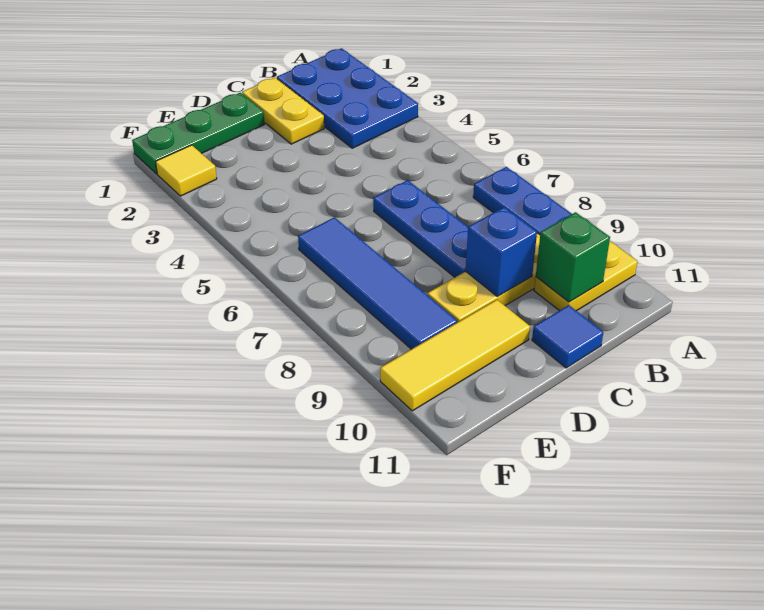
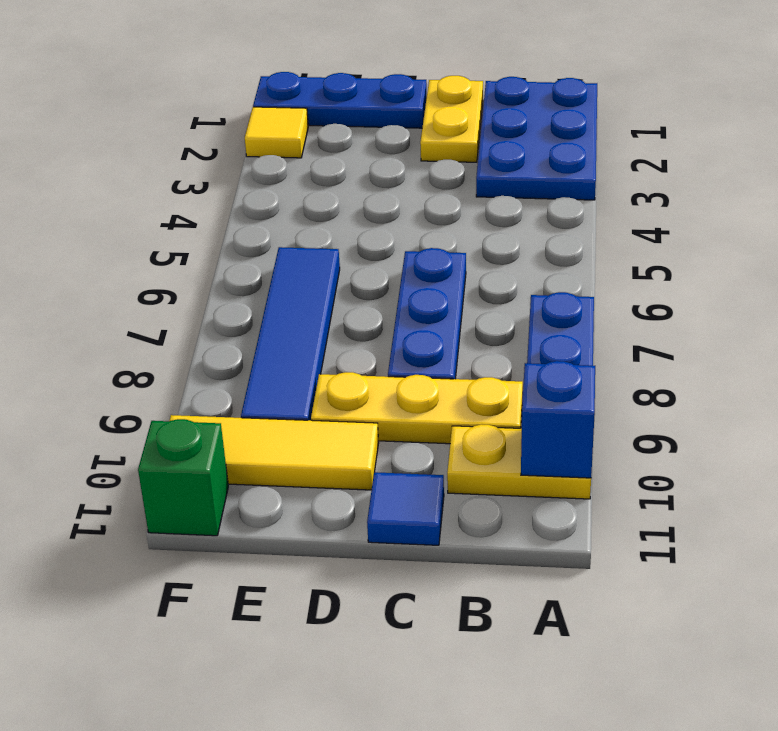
green 1x1 brick [536,212,610,302] -> green 1x1 brick moved to [138,419,228,536]
blue 1x1 brick [466,207,537,296] -> blue 1x1 brick moved to [521,361,595,478]
green 1x3 plate [132,93,265,174] -> blue 1x3 plate [253,72,427,128]

